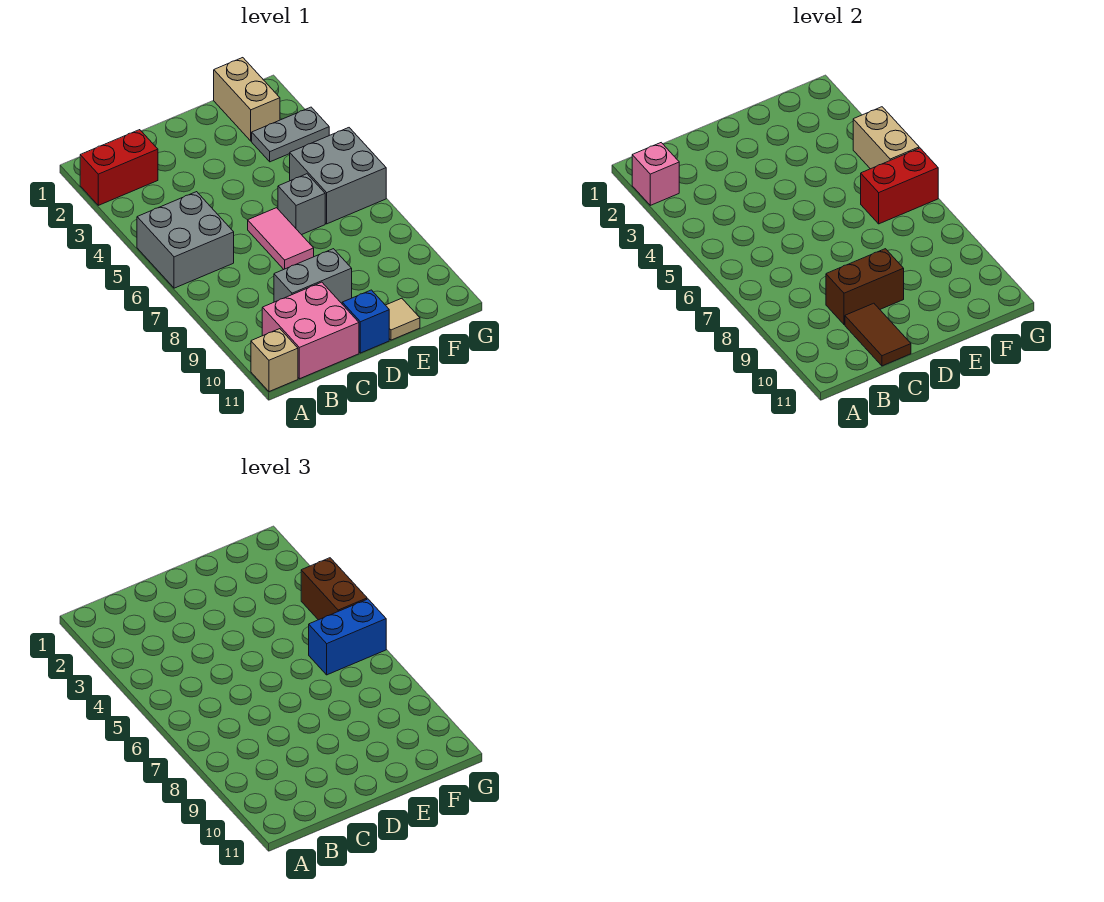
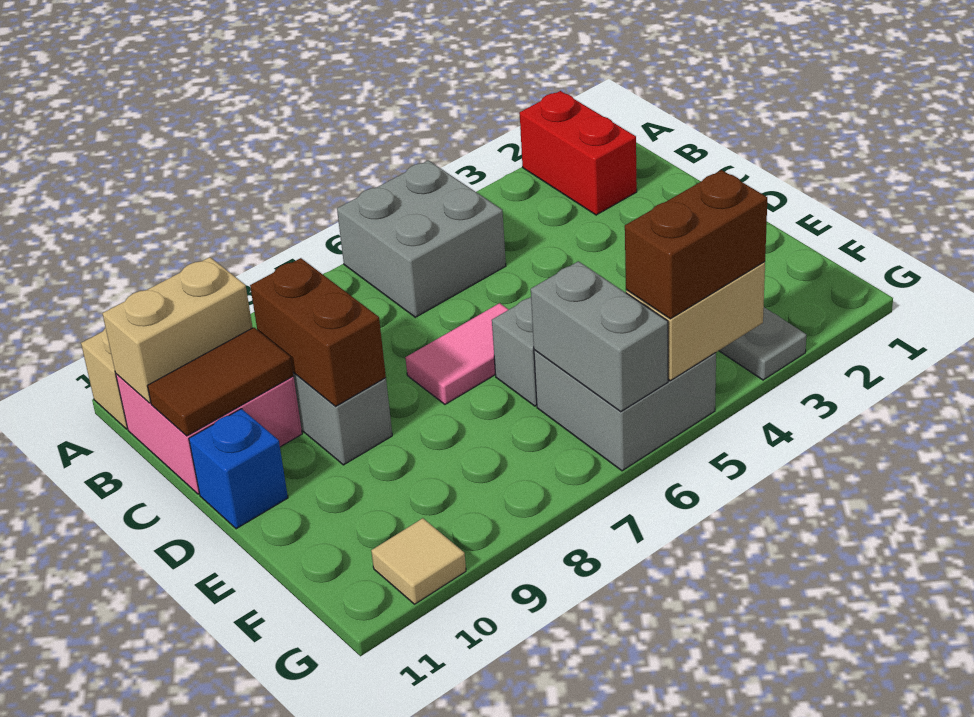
pink 1x1 brick [632,143,679,205] -> none
tan 1x1 tile [386,298,420,340] -> tan 1x1 tile moved to [371,518,466,604]
tan 1x2 brick [214,58,280,141] -> tan 1x2 brick moved to [102,257,253,403]
red 1x2 brick [861,148,938,224] -> grey 1x2 brick [531,261,668,412]
blue 1x2 brick [309,599,386,675] -> none

